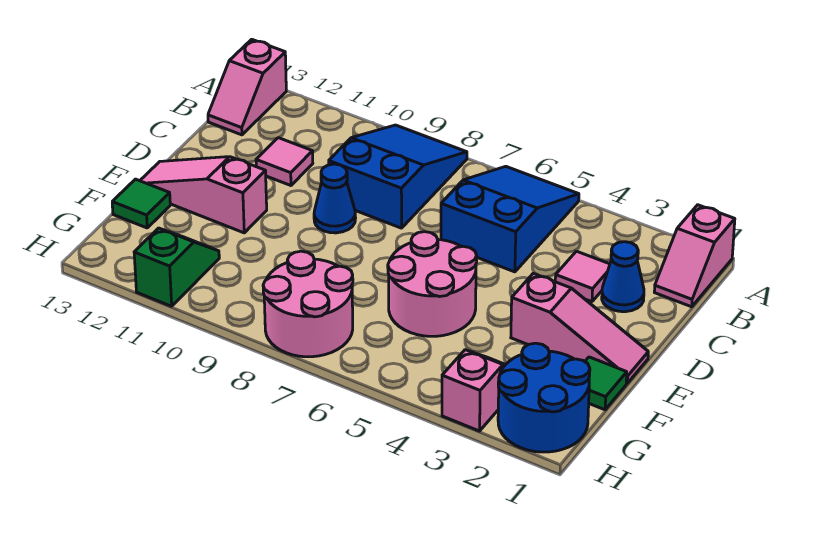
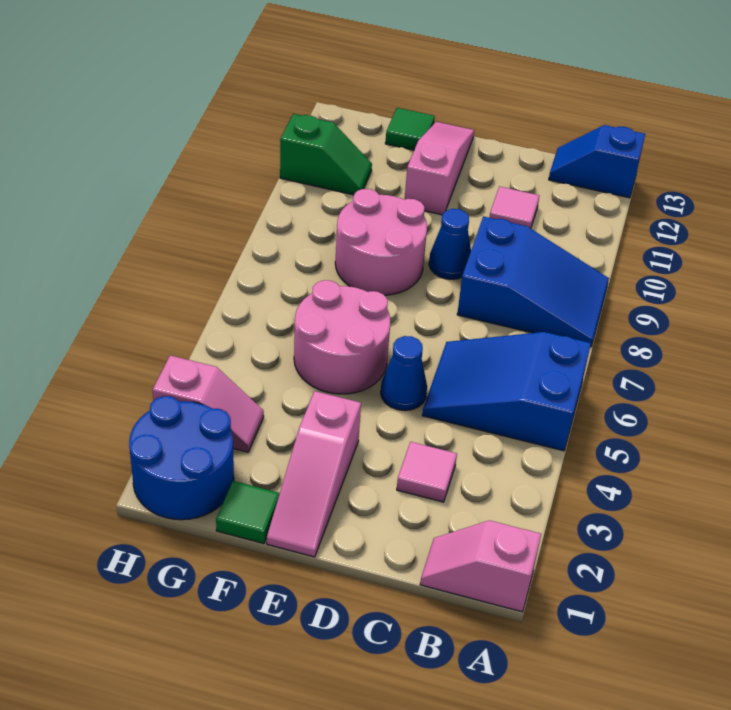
blue 2x3 slope [441,166,579,272] -> blue 2x3 slope turned to [422,332,591,451]
pink 1x2 slope [208,39,286,135] -> blue 1x2 slope [549,125,645,198]
blue 1x1 cone [602,242,644,312] -> blue 1x1 cone moved to [381,336,427,411]
pink 2x2 round brick [263,251,353,357] -> pink 2x2 round brick moved to [335,189,427,295]

